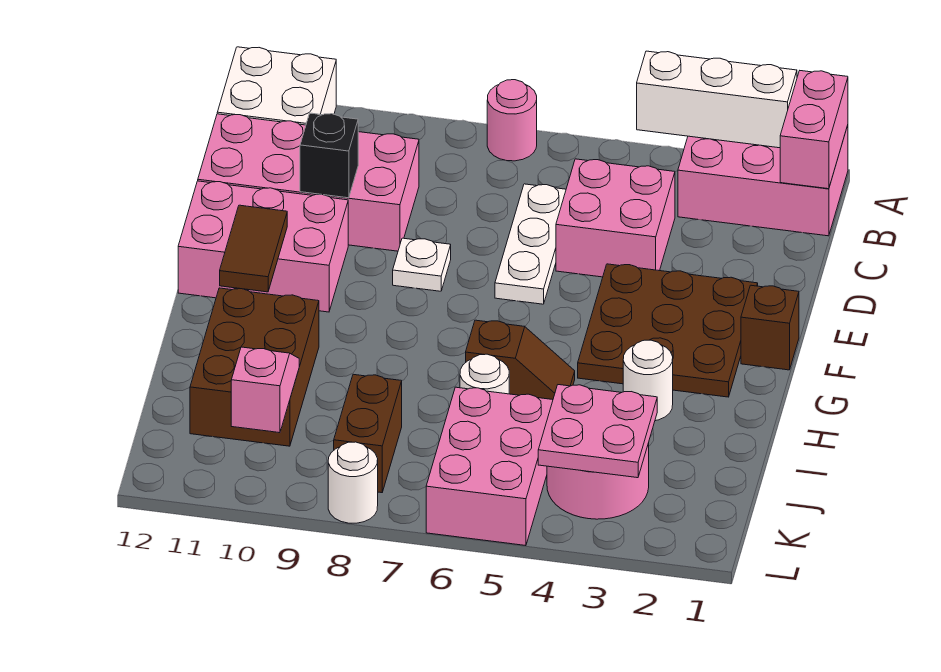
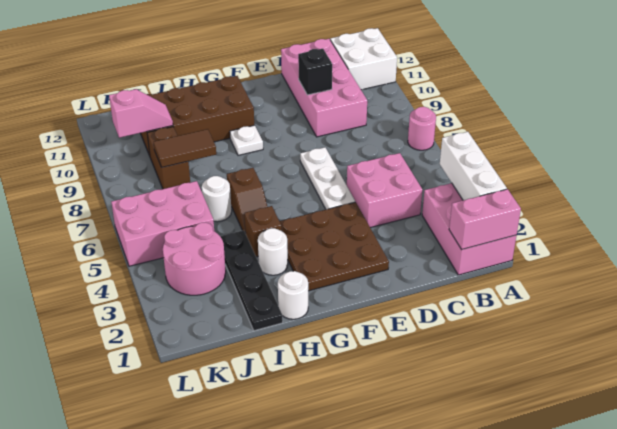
white 1x3 plate [495,184,566,304] -> white 1x3 plate turned to [300,147,355,209]
white 1x1 plate [393,238,451,291] -> white 1x1 plate moved to [230,125,263,155]
pink 2x3 brick [178,181,348,312] -> none
brown 1x1 brick [741,285,799,370] -> brown 1x1 brick moved to [245,206,281,257]
brown 1x2 tile [220,205,287,292] -> brown 1x2 tile moved to [154,129,216,167]
brown 2x3 brick [190,288,319,446] -> brown 2x4 brick [140,76,254,156]
none -> black 1x4 plate [220,230,283,331]
pink 2x2 plate [538,385,657,478] -> none
brown 1x2 brick [334,374,402,493] -> brown 1x2 brick turned to [147,127,190,189]
white 1x1 round brick [328,442,378,523] -> white 1x1 round brick moved to [278,271,308,319]

